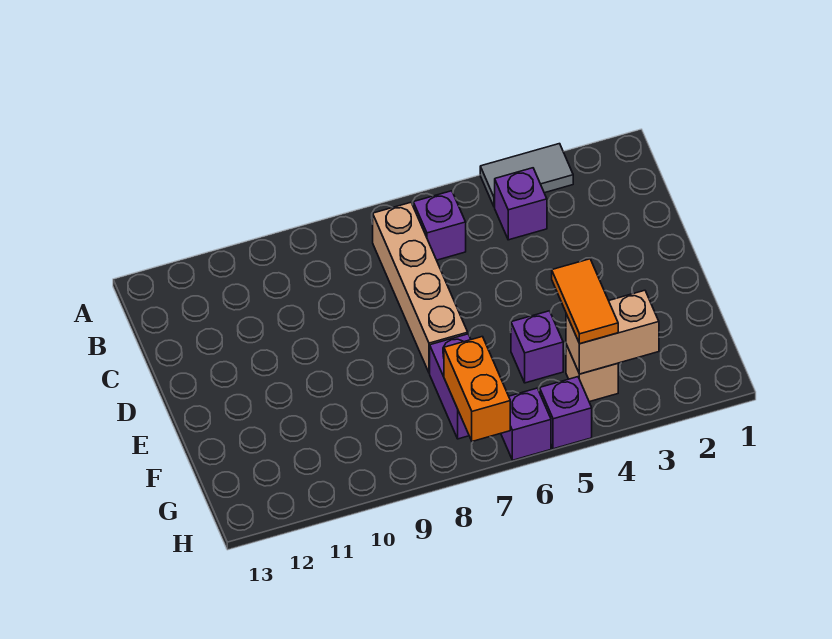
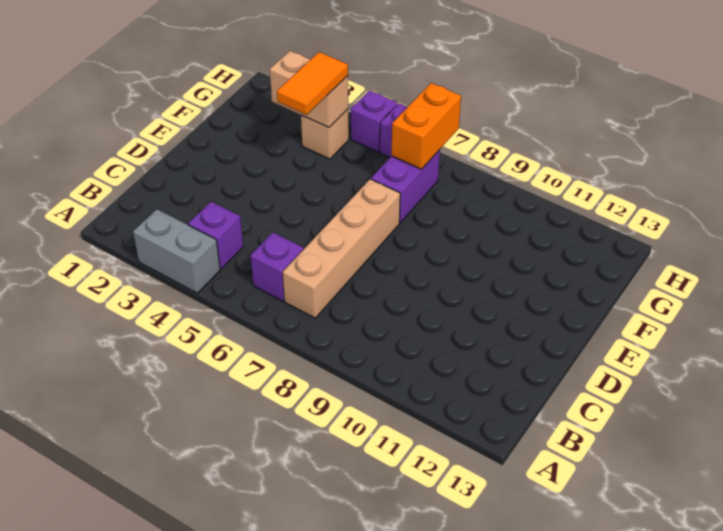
grey 1x2 tile [480,144,573,207] -> grey 1x2 brick [133,209,220,293]
purple 1x1 brick [511,311,563,383] -> none

